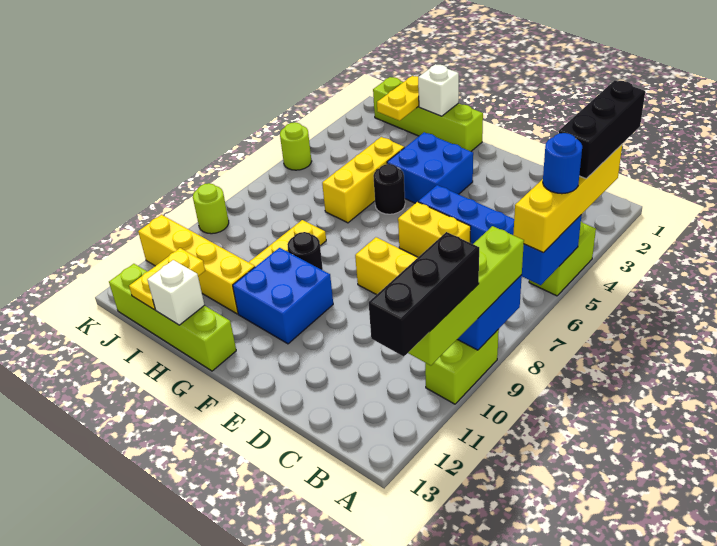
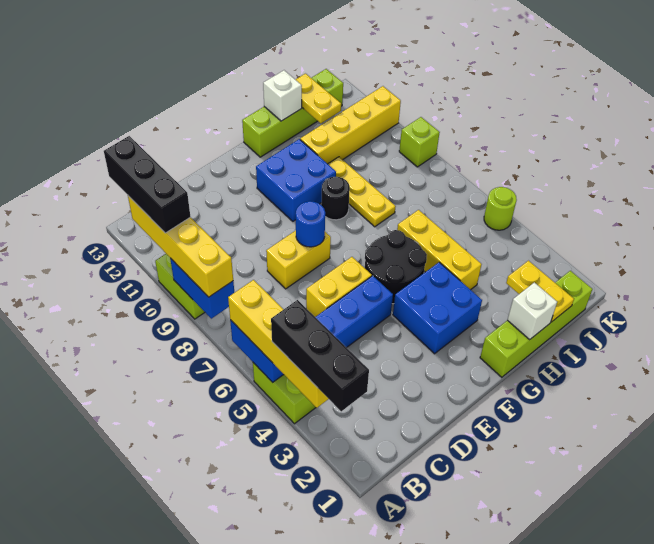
blue 1x1 round brick [543,133,582,194] -> blue 1x1 round brick moved to [296,201,325,247]
lime 1x4 brick [408,226,524,365] -> yellow 1x4 brick [128,196,233,297]
black 1x1 round brick [373,164,405,214] -> black 2x2 round brick [365,230,427,304]
lime 1x1 round brick [193,183,229,234] -> lime 1x1 brick [399,117,440,167]

